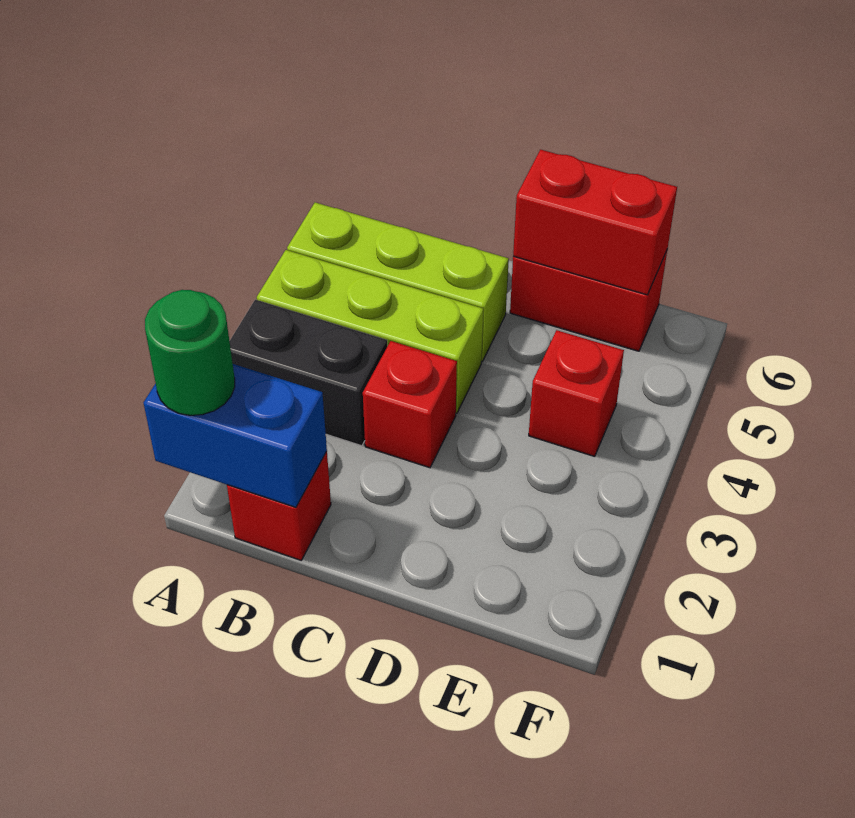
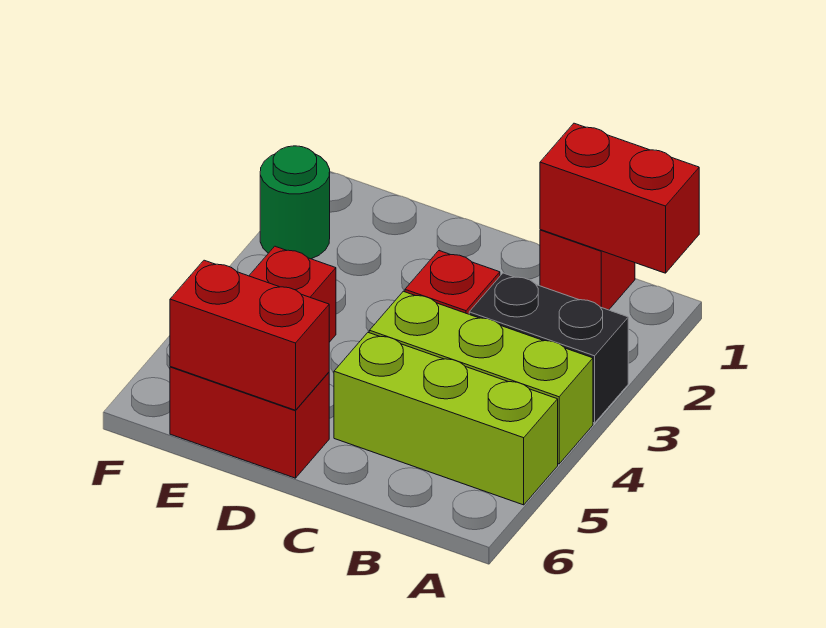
blue 1x2 brick [144,364,327,507] -> red 1x2 brick [540,123,699,273]
green 1x1 round brick [145,290,235,416] -> green 1x1 round brick moved to [260,146,330,259]

